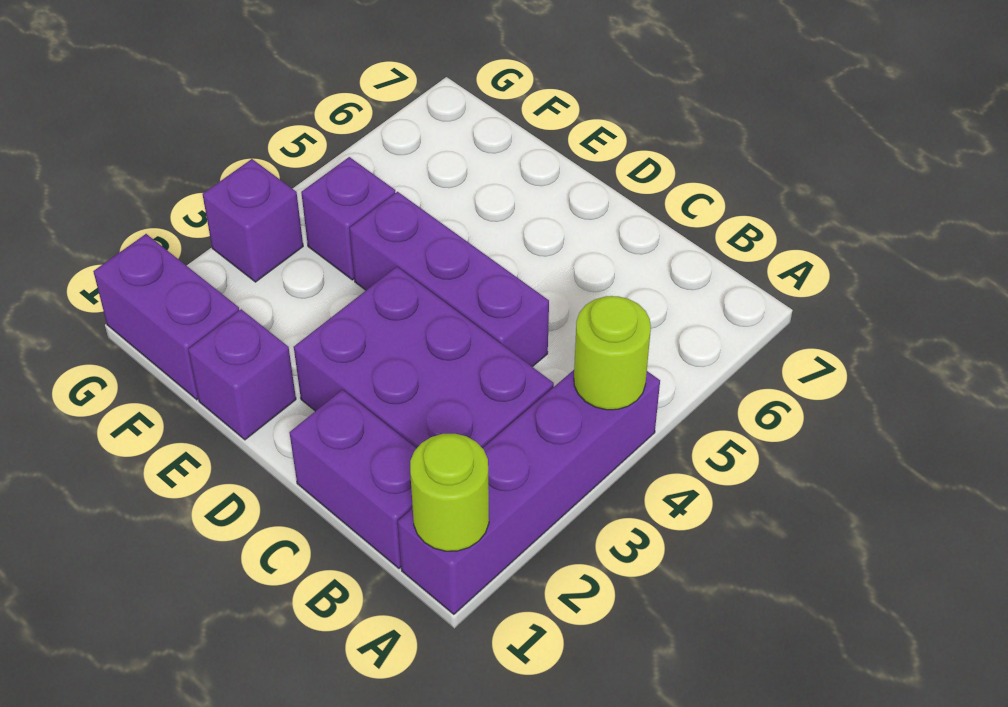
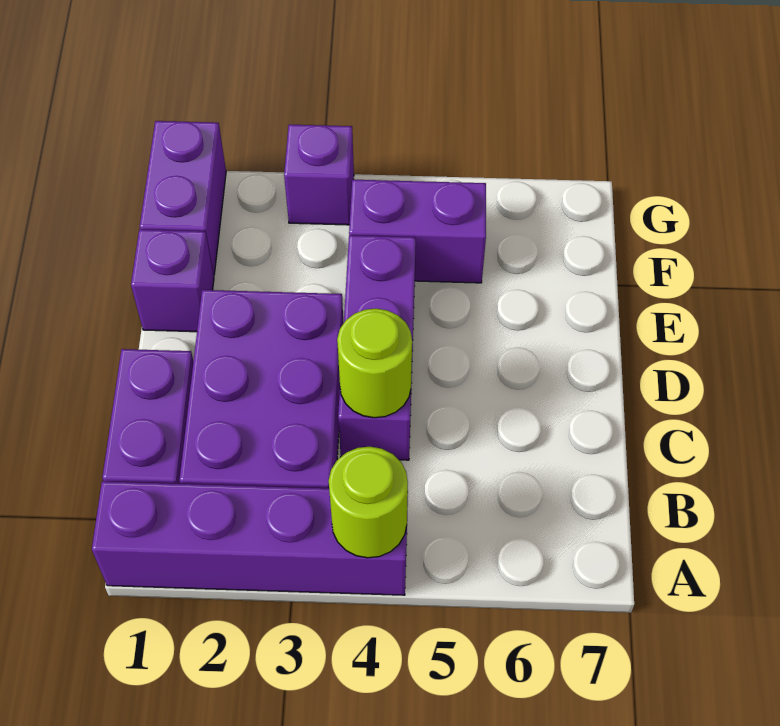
lime 1x1 round brick [410,434,489,551] -> lime 1x1 round brick moved to [337,309,412,418]
purple 1x1 brick [301,157,395,280] -> purple 1x2 brick [349,180,486,283]

